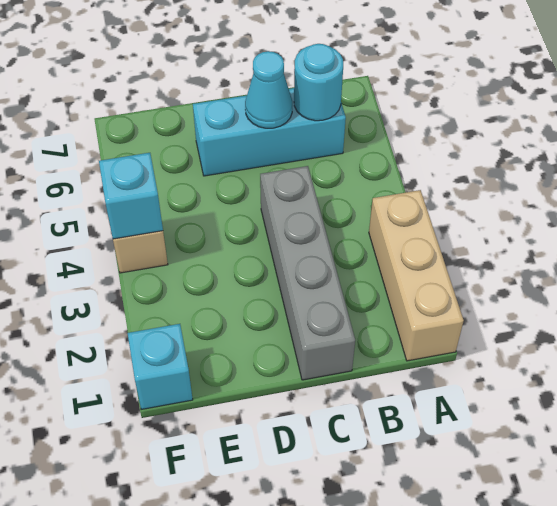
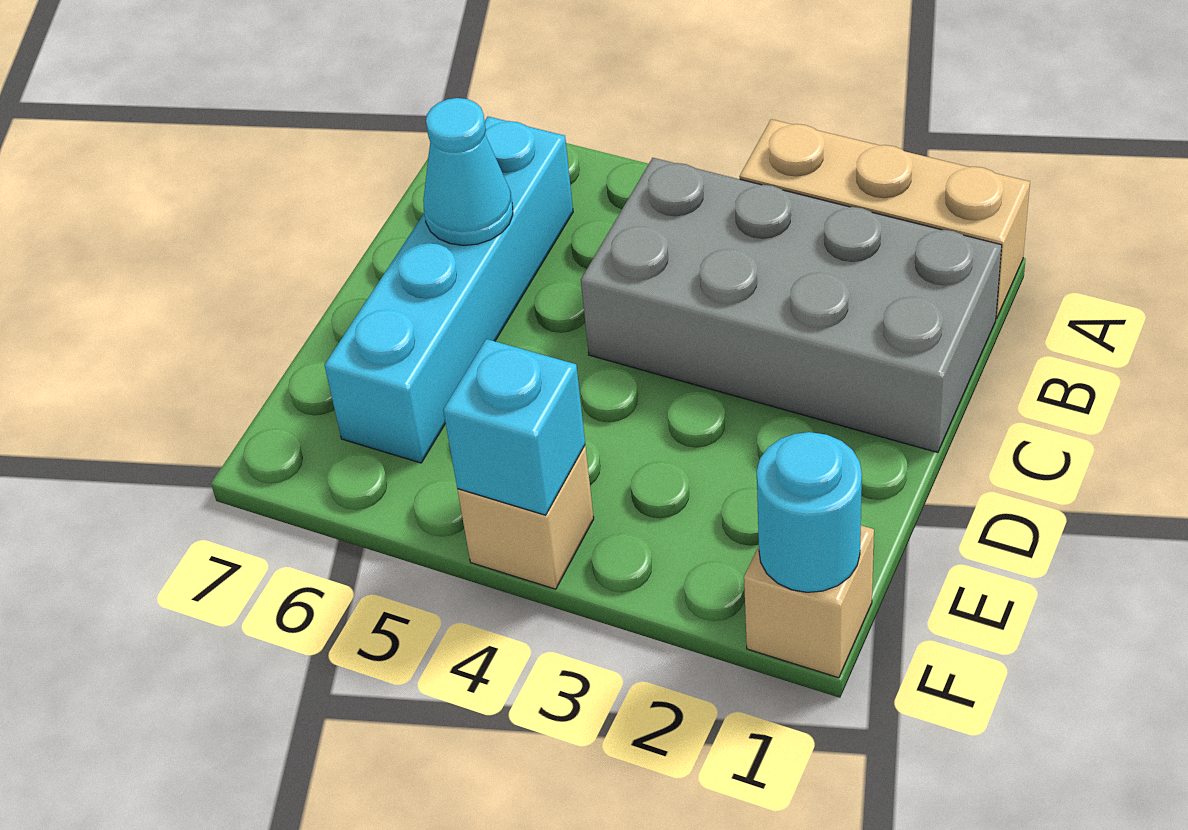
cyan 1x3 brick [193,88,346,176] -> cyan 1x4 brick [324,117,573,463]
cyan 1x1 round brick [294,44,343,121] -> cyan 1x1 round brick moved to [757,432,862,592]
grey 1x4 brick [260,166,355,380] -> grey 2x4 brick [581,158,1002,453]
cyan 1x1 brick [128,324,193,410] -> tan 1x1 brick [744,525,874,678]

